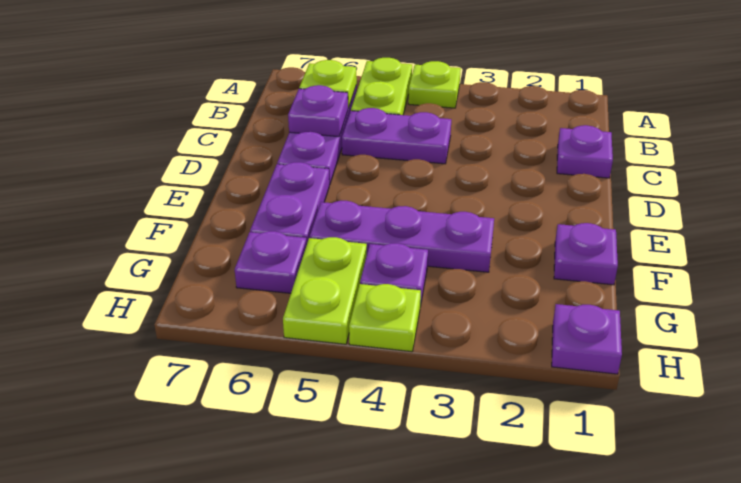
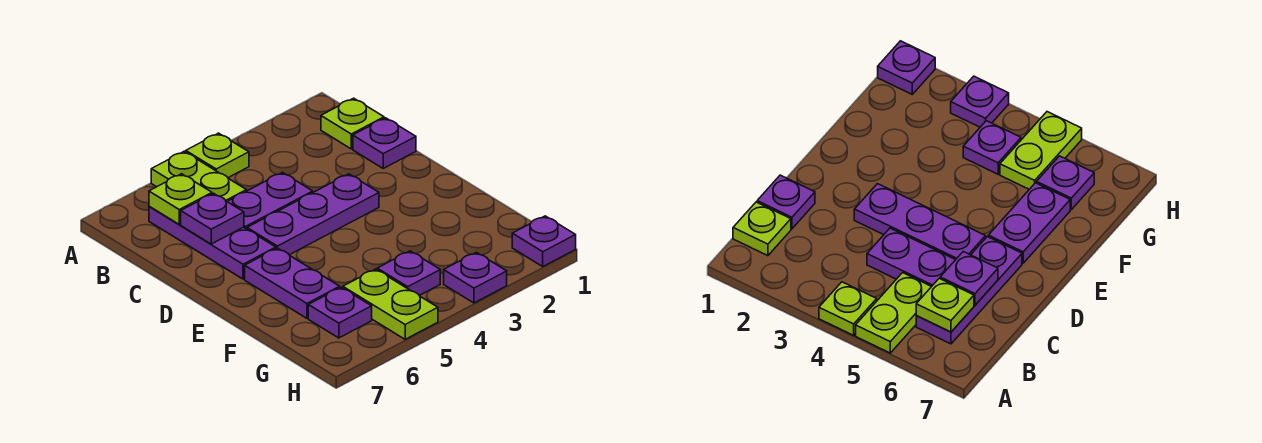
purple 1x1 plate [554,223,618,285] -> purple 1x1 plate moved to [444,252,507,303]
purple 1x3 plate [310,201,494,272] -> purple 1x3 plate moved to [247,174,379,255]
lime 1x1 plate [349,284,421,352] -> lime 1x1 plate moved to [321,98,384,149]

